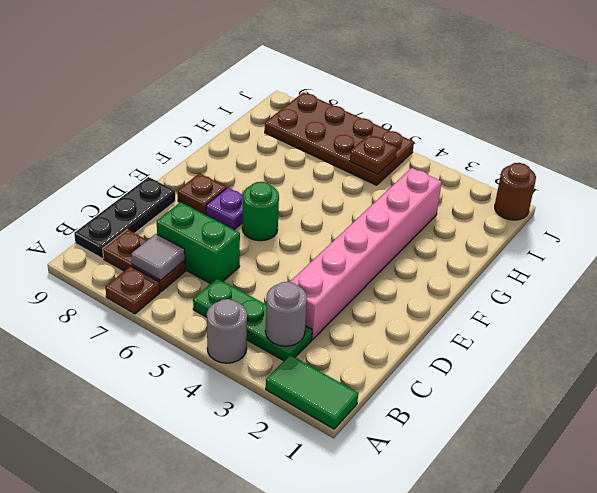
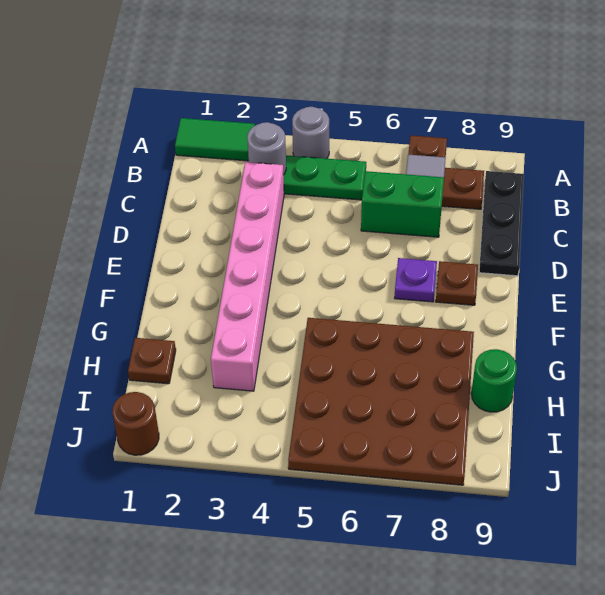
green 1x1 round brick [242,182,279,241] -> green 1x1 round brick moved to [471,349,517,412]
brown 2x4 plate [265,92,414,185] -> brown 4x4 plate [288,318,474,485]
brown 1x1 plate [350,135,397,174] -> brown 1x1 plate moved to [128,338,176,384]

